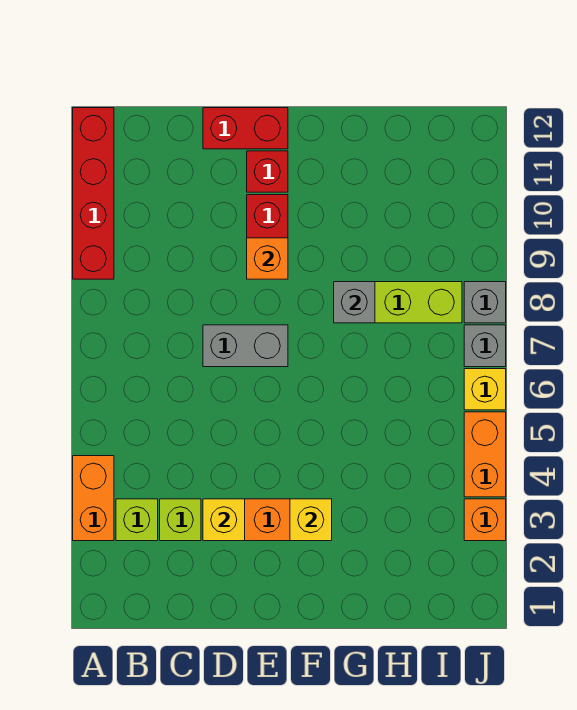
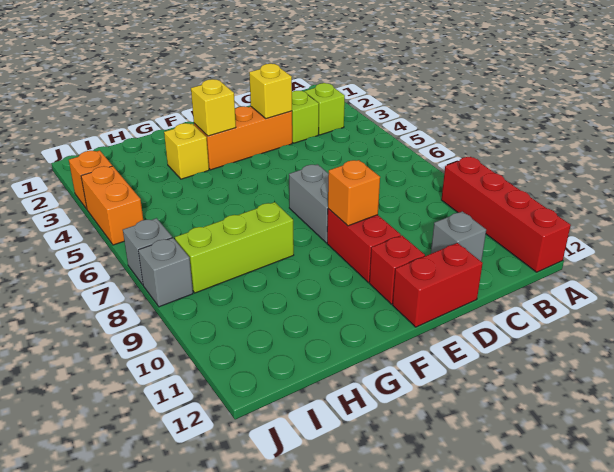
orange 1x2 brick [73,456,114,541] -> none
grey 1x2 brick [203,325,288,367] -> grey 1x2 brick turned to [289,164,329,243]
grey 1x1 brick [334,282,375,323] -> grey 1x1 brick moved to [431,211,486,262]
yellow 1x1 brick [464,369,506,410] -> yellow 1x1 brick moved to [164,123,209,179]

